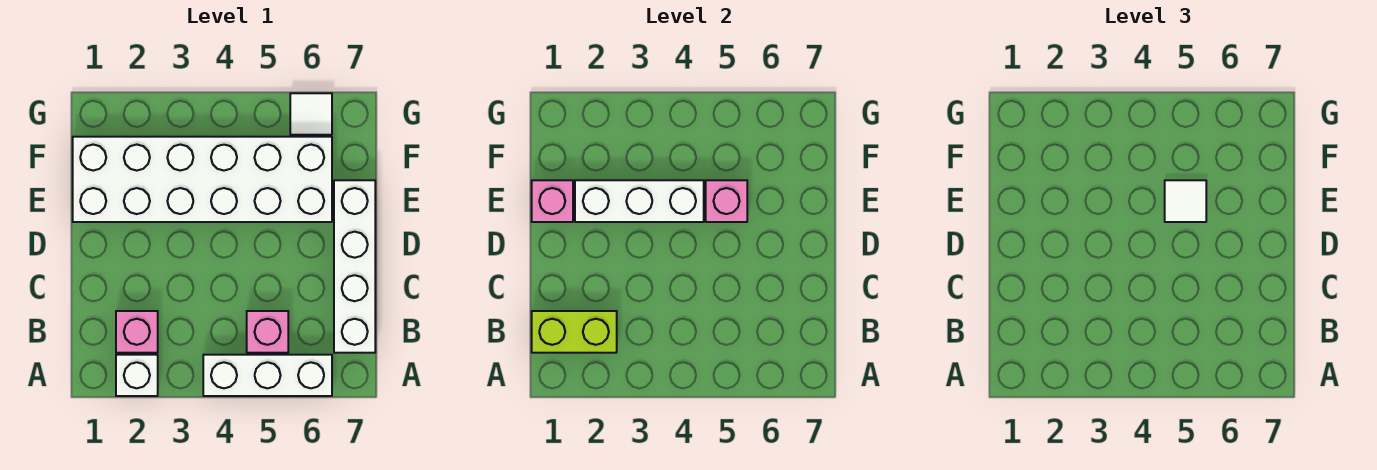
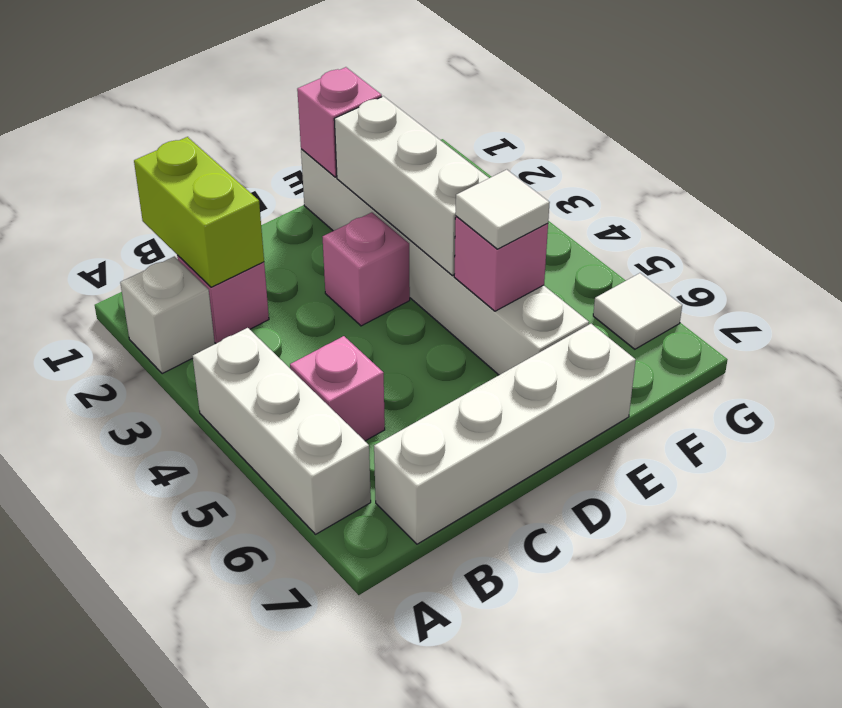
none -> pink 1x1 brick [323,212,410,326]
white 2x6 brick [73,137,332,222] -> white 1x6 brick [301,149,589,375]

